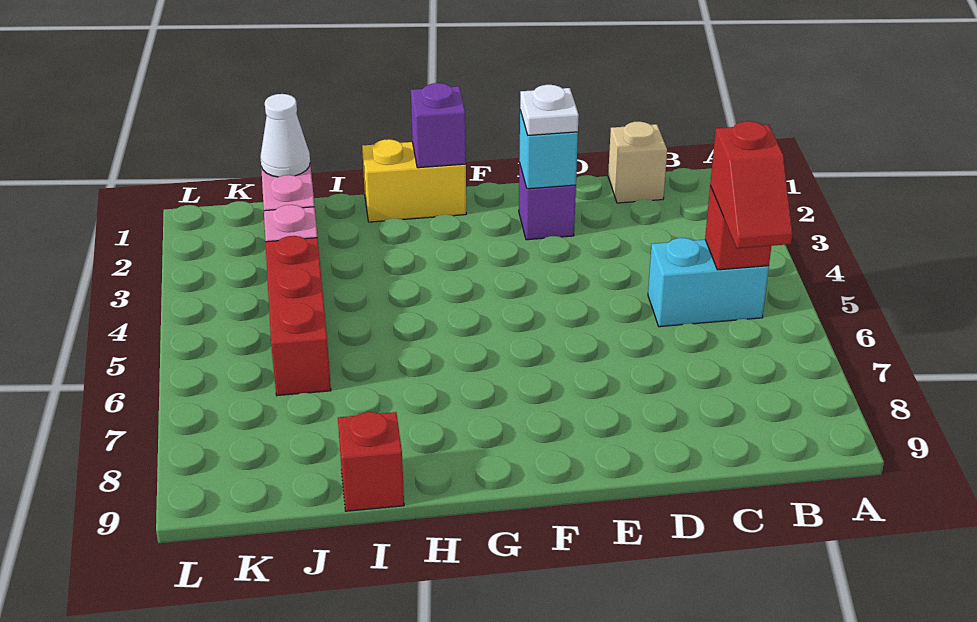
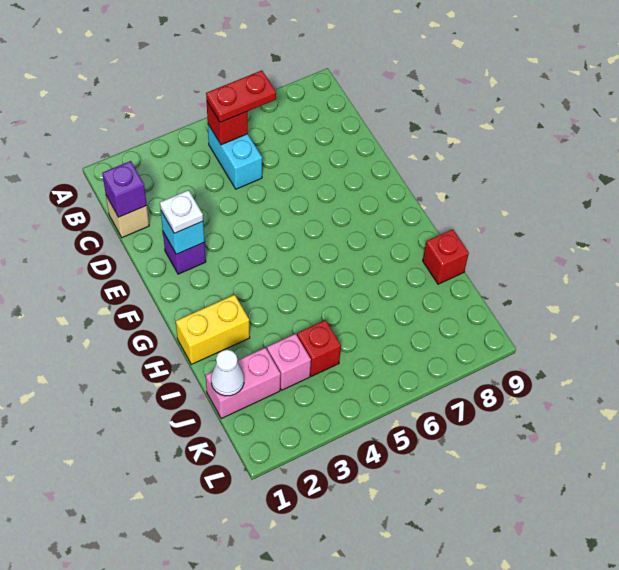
red 1x2 slope [710,121,792,248] -> red 1x2 plate [206,70,276,122]
yellow 1x2 brick [362,139,466,222] -> yellow 1x2 brick turned to [176,295,250,364]
purple 1x1 brick [411,83,466,168] -> purple 1x1 brick moved to [102,161,147,217]
red 1x3 brick [266,236,331,396] -> red 1x1 brick [297,320,341,376]

